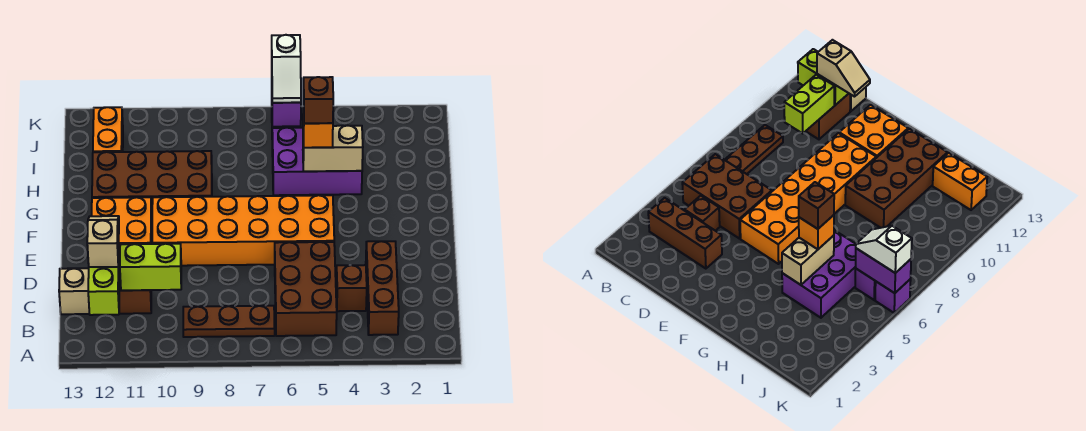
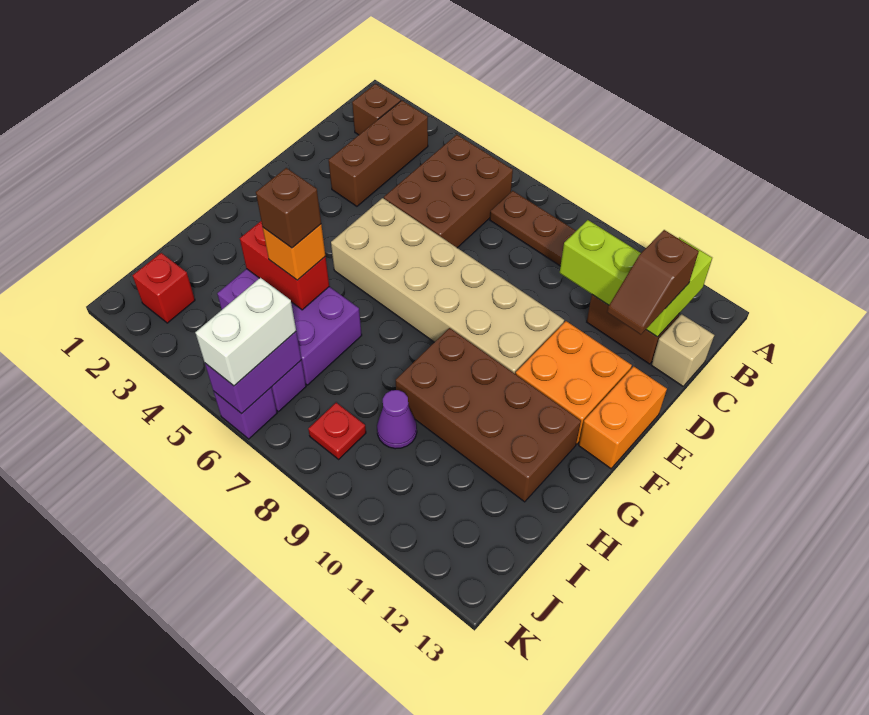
brown 1x1 brick [336,265,367,311] -> brown 1x1 brick moved to [352,84,401,135]
tan 1x2 slope [87,216,119,267] -> brown 1x2 slope [607,230,699,335]
orange 2x6 brick [152,195,334,266] -> tan 2x6 brick [331,198,564,374]
tan 1x2 brick [303,126,363,171] -> red 1x2 brick [240,221,329,310]
none -> purple 1x1 cone [377,390,417,449]
orange 1x2 brick [93,107,123,152] -> orange 1x2 brick moved to [579,366,667,468]
none -> red 1x1 brick [133,253,195,323]
white 1x2 slope [272,35,301,103] -> white 1x2 brick [195,278,296,386]
none -> red 1x1 plate [308,403,366,459]

